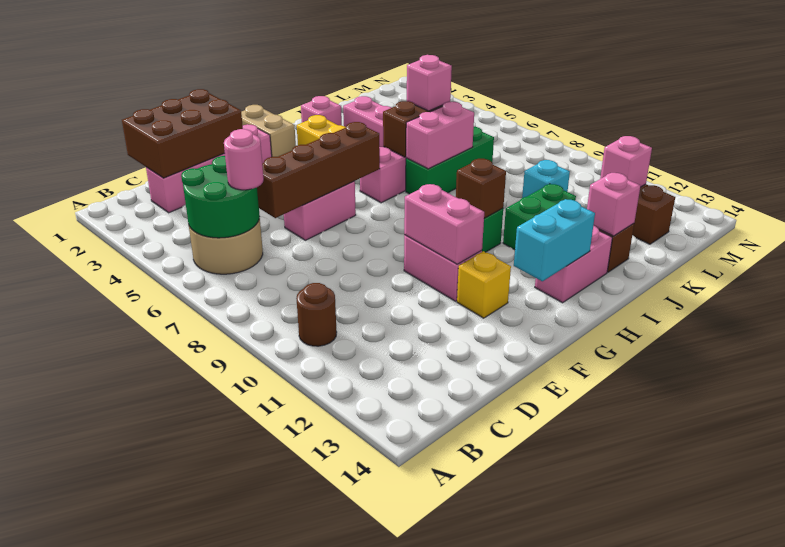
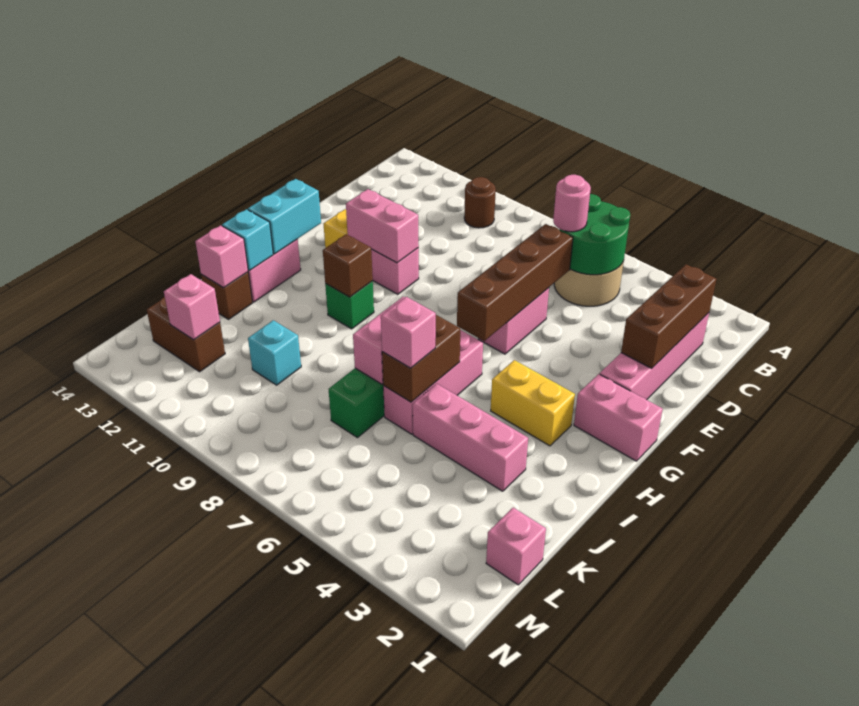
brown 2x3 brick [122,89,243,178] -> brown 1x3 brick [621,264,716,368]
tan 1x2 brick [241,105,296,157] -> pink 1x2 brick [574,374,663,461]
pink 1x1 brick [301,96,342,125] -> pink 1x1 brick moved to [486,508,546,585]
green 1x2 brick [503,184,576,250] -> none
none -> cyan 1x1 brick [222,209,273,271]

